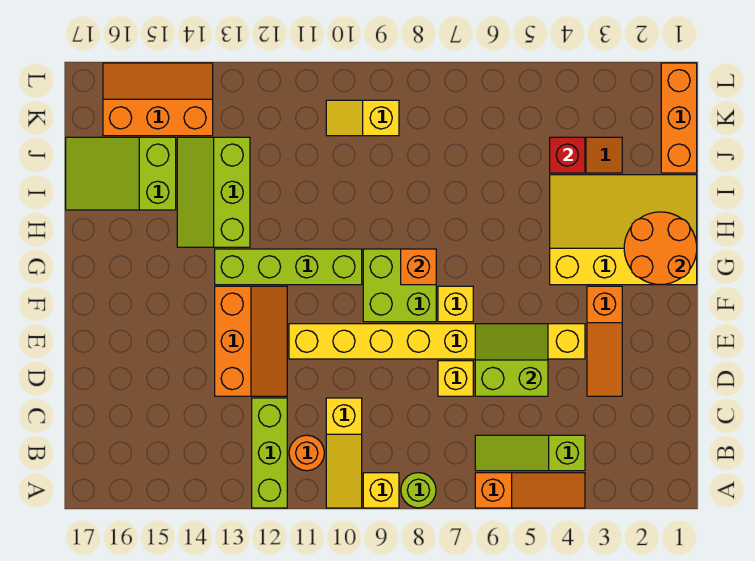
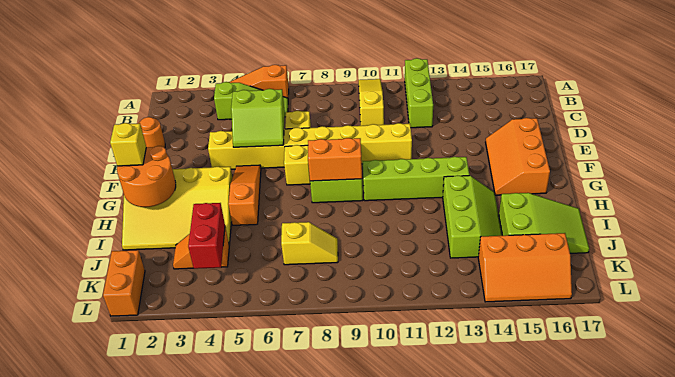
lime 1x1 round brick [401,473,436,508] -> none
yellow 1x1 brick [363,473,399,508] -> yellow 1x1 brick moved to [110,123,146,166]
orange 1x1 round brick [289,435,324,471] -> orange 1x1 round brick moved to [138,117,165,148]
orange 1x3 slope [587,286,622,396] -> orange 1x3 slope moved to [228,165,261,225]
orange 2x3 slope [215,286,287,396] -> orange 2x3 slope moved to [486,118,550,195]
orange 1x1 brick [401,249,436,285] -> orange 1x2 brick [308,138,362,181]
orange 1x3 brick [661,63,697,173] -> orange 1x2 brick [103,250,145,316]
red 1x1 brick [550,137,585,173] -> red 1x2 brick [188,203,225,269]
yellow 1x2 slope [326,100,399,136] -> yellow 1x2 slope moved to [281,222,338,265]

